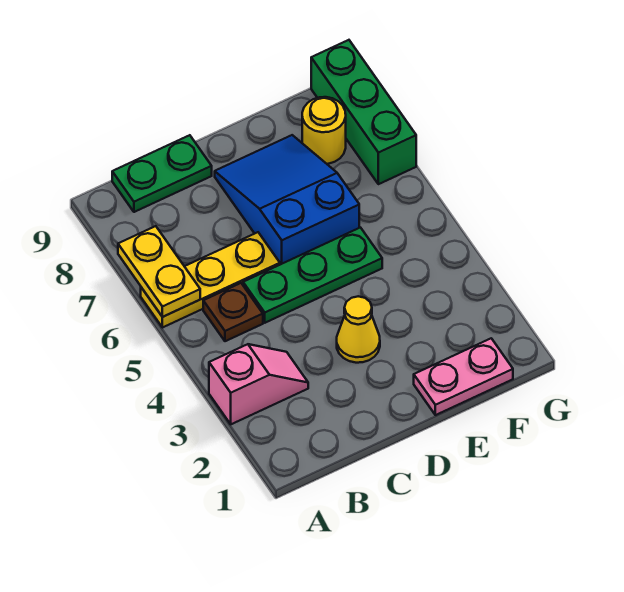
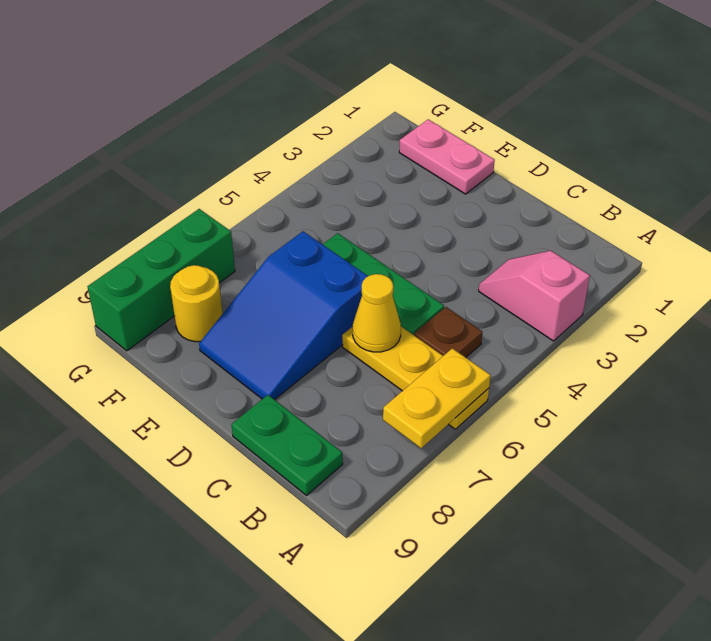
yellow 1x1 cone [337,296,380,363] -> yellow 1x1 cone moved to [353,274,401,352]

